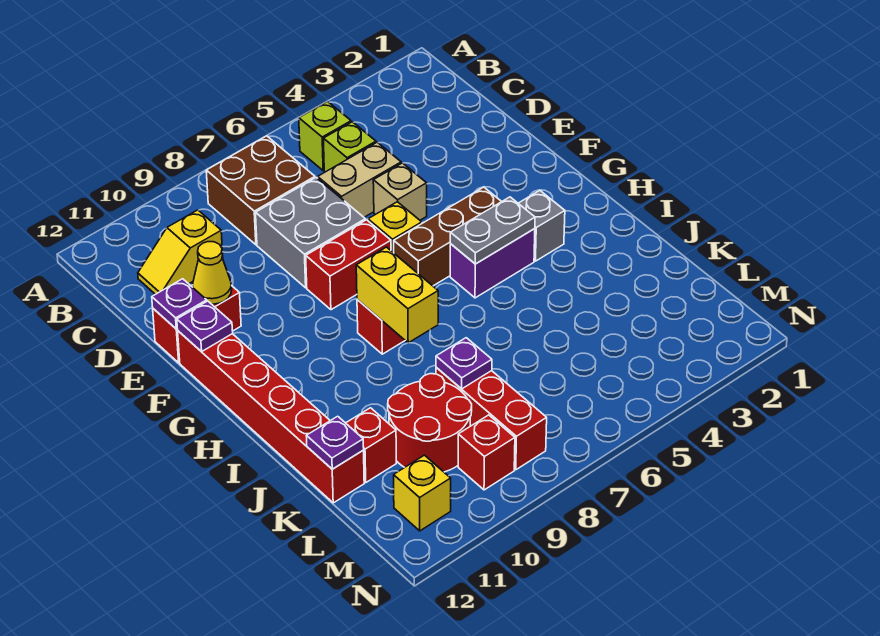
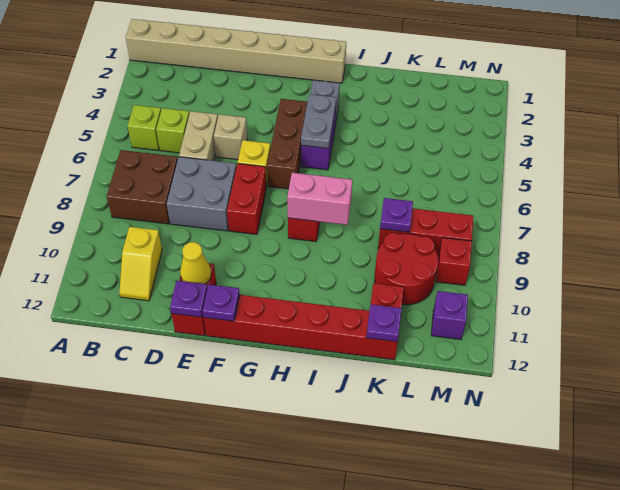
none -> tan 1x8 brick [126,19,346,83]
yellow 1x2 brick [356,247,438,343] -> pink 1x2 brick [287,173,352,225]
yellow 1x1 brick [394,455,451,531] -> purple 1x1 brick [431,291,468,340]

